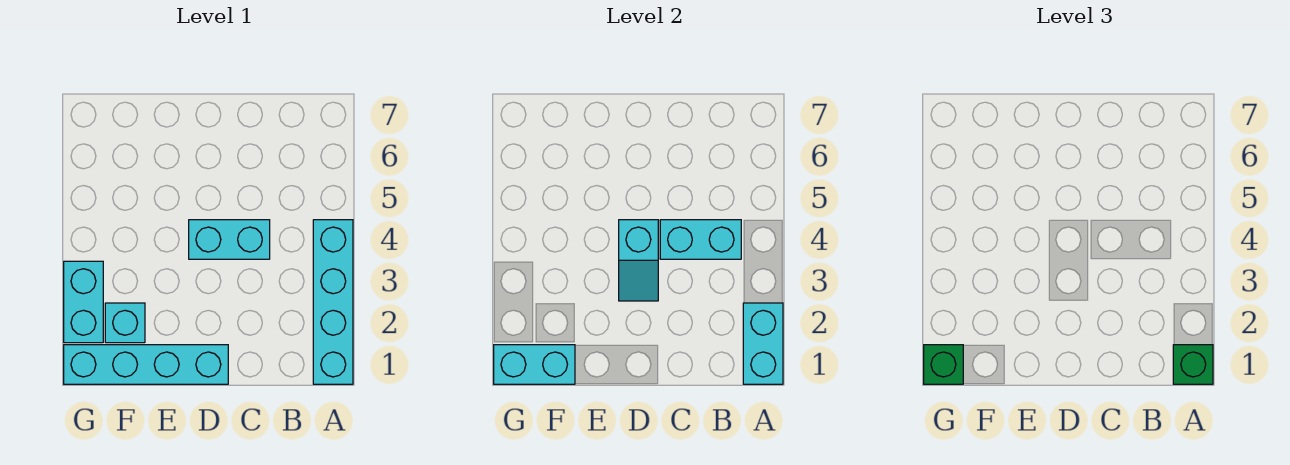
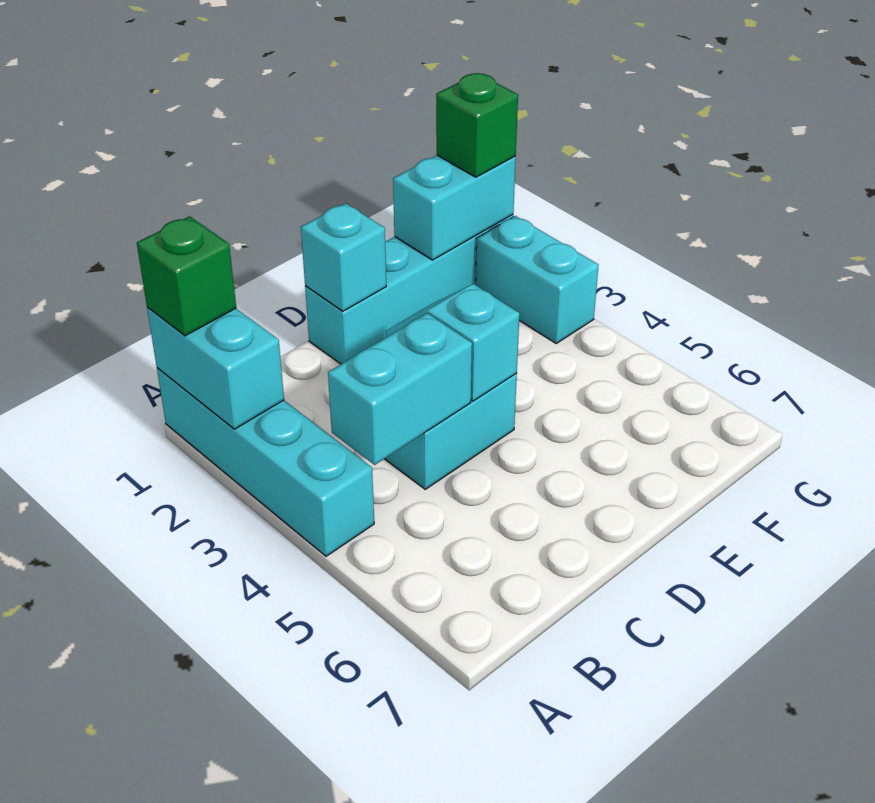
cyan 1x1 brick [105,303,145,343] -> cyan 1x1 brick moved to [301,203,386,311]

